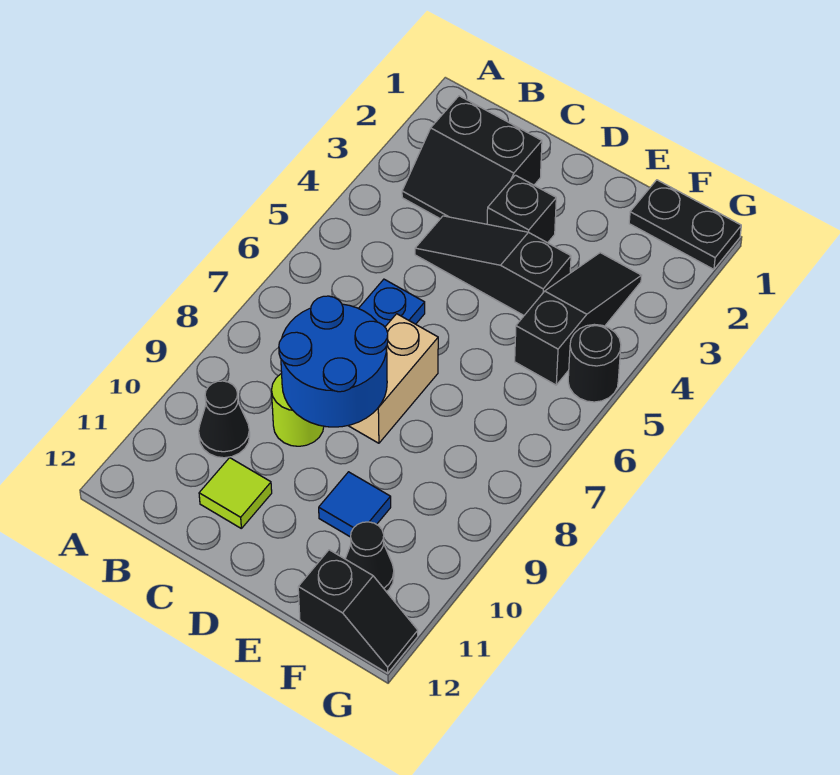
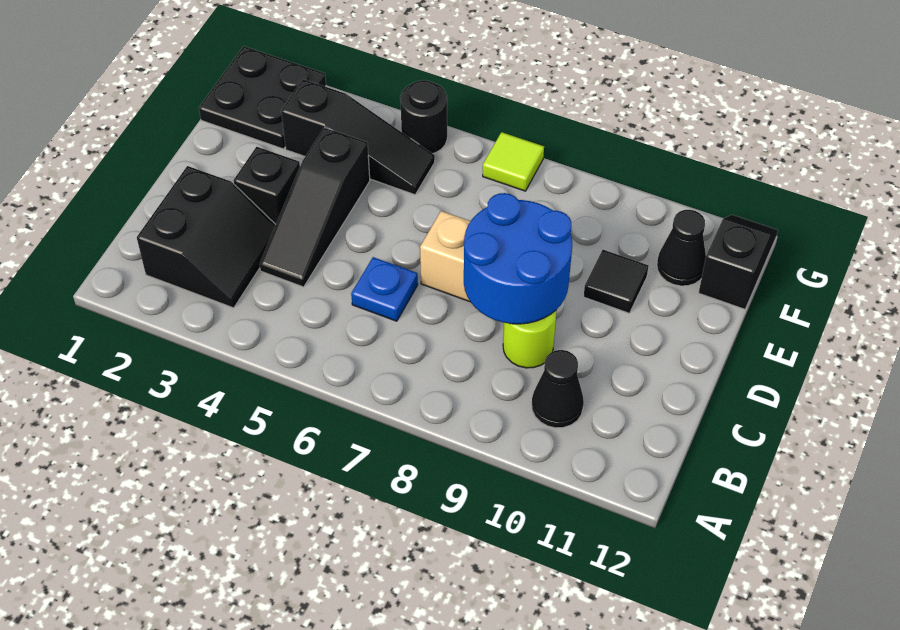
lime 1x1 tile [199,458,272,528] -> lime 1x1 tile moved to [483,132,544,191]
blue 1x1 tile [319,472,391,537] -> black 1x1 tile [584,250,649,313]
black 1x2 plate [629,180,741,269] -> black 2x2 plate [199,46,326,149]
black 1x3 slope [515,253,642,385] -> black 1x3 slope turned to [281,79,435,195]

